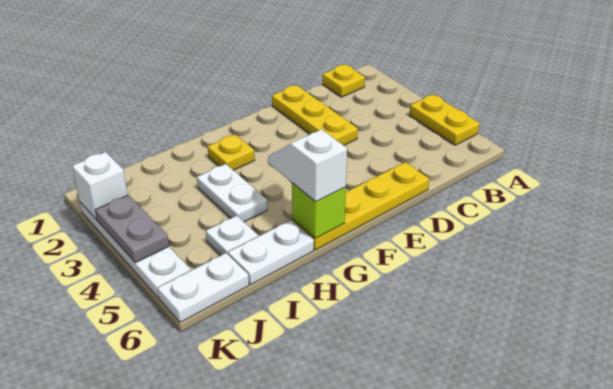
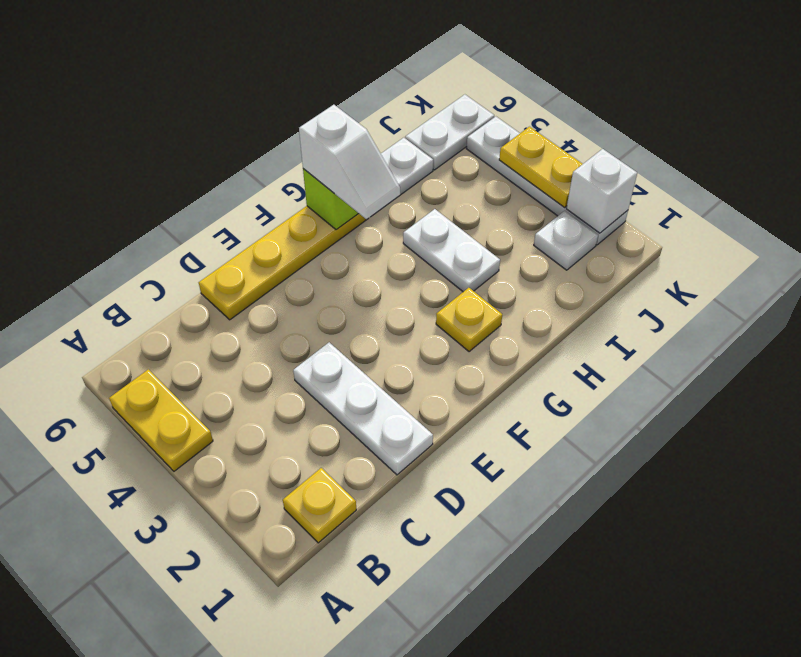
yellow 1x3 plate [272,85,358,145] -> white 1x3 plate [293,342,433,475]
white 1x1 plate [206,216,258,255] -> white 1x1 plate moved to [534,211,598,270]
grey 1x2 plate [95,195,169,263] -> yellow 1x2 plate [499,127,582,208]

